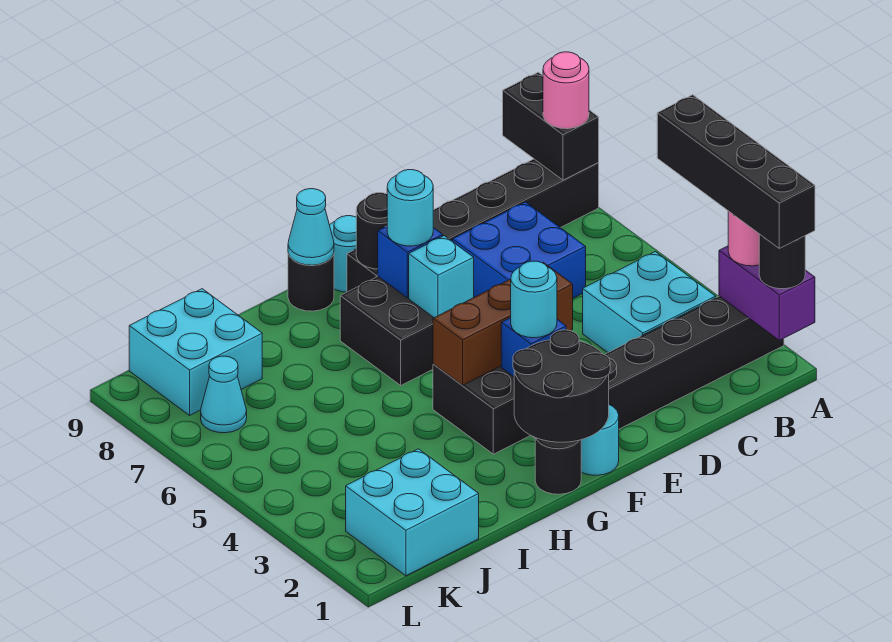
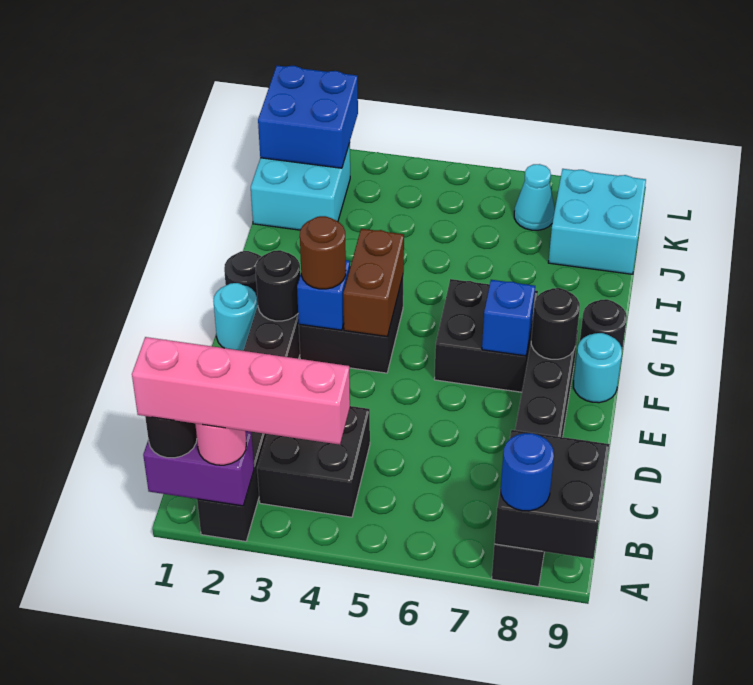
black 1x4 brick [657,95,815,248] -> pink 1x4 brick [132,337,350,445]
black 1x2 brick [503,72,599,180] -> black 2x2 brick [494,430,610,559]
pink 1x1 round brick [543,52,589,129] -> blue 1x1 round brick [501,433,554,511]
cyan 2x2 brick [583,252,716,352] -> black 2x2 brick [257,406,370,517]
blue 2x2 brick [452,202,586,298] -> blue 2x2 brick moved to [258,66,358,168]
brown 1x3 brick [433,262,573,385] -> brown 1x2 brick [343,229,404,337]
black 2x2 round brick [513,330,610,442] -> black 1x1 round brick [256,250,300,321]
cyan 1x1 round brick [511,261,557,338] -> brown 1x1 round brick [300,216,346,289]
cyan 1x1 brick [409,236,474,318] -> none
cyan 1x1 round brick [387,170,433,246] -> none
cyan 1x1 cone [288,189,334,265] -> none

